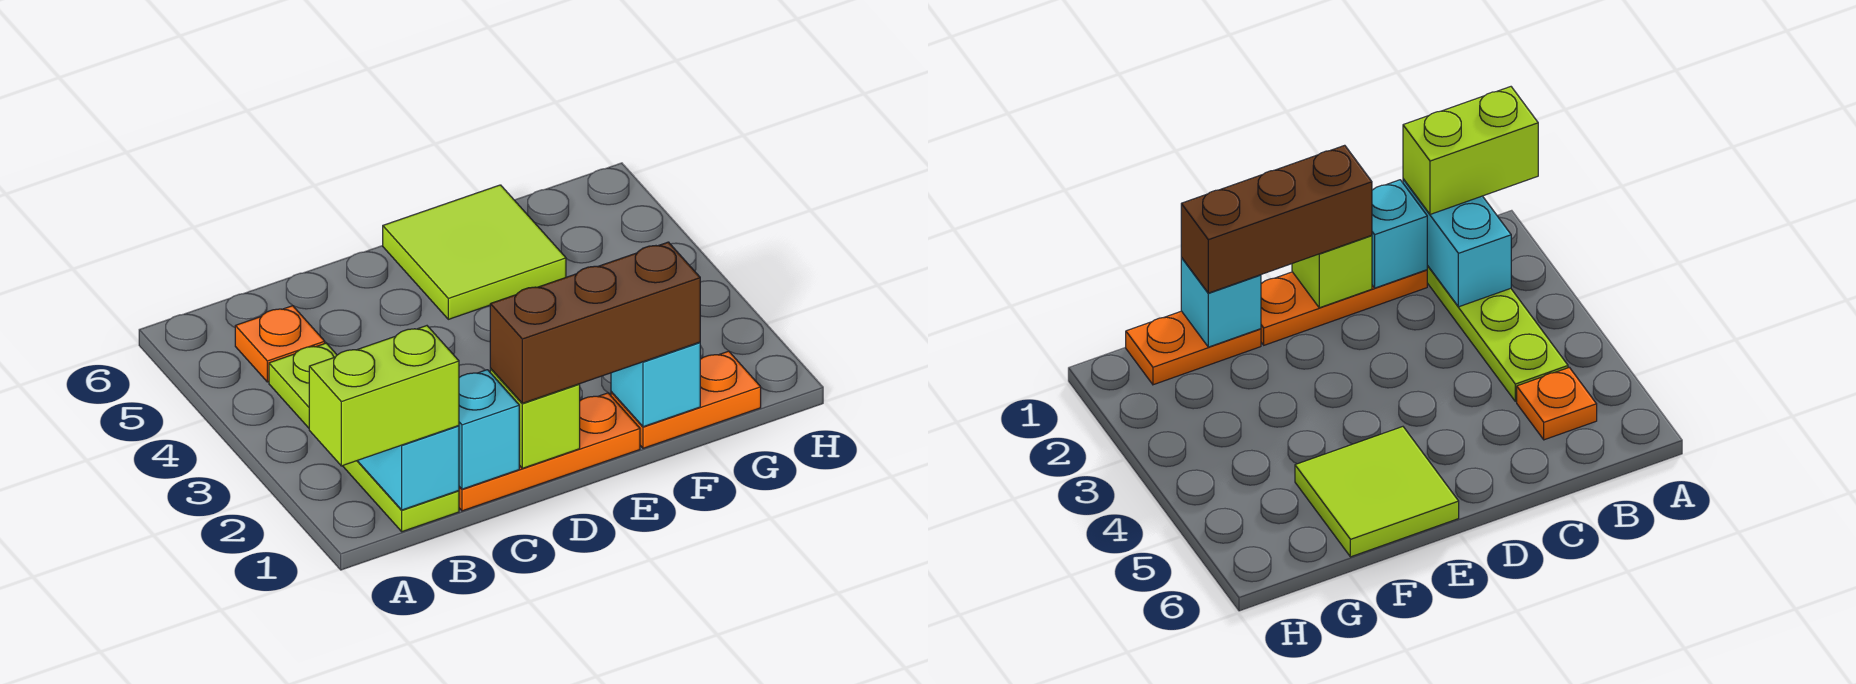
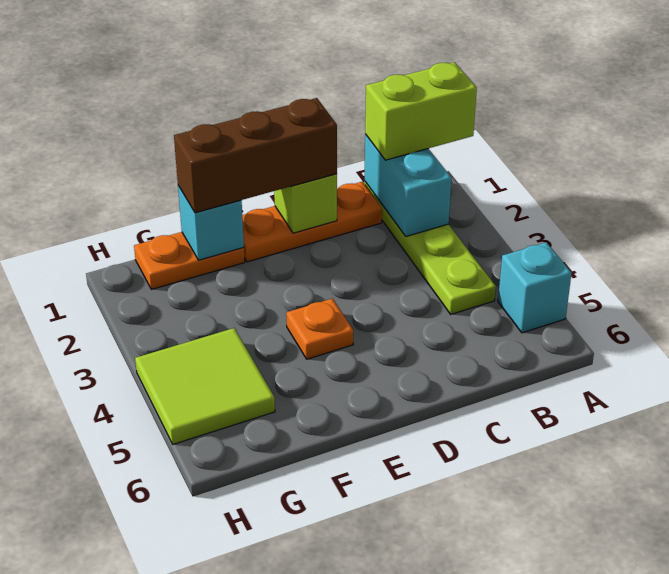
orange 1x1 plate [235,306,325,382] -> orange 1x1 plate moved to [286,298,353,359]
cyan 1x1 brick [459,370,519,489] -> cyan 1x1 brick moved to [498,242,572,333]
lime 2x2 tile [383,185,566,319] -> lime 2x2 tile moved to [135,328,275,444]

